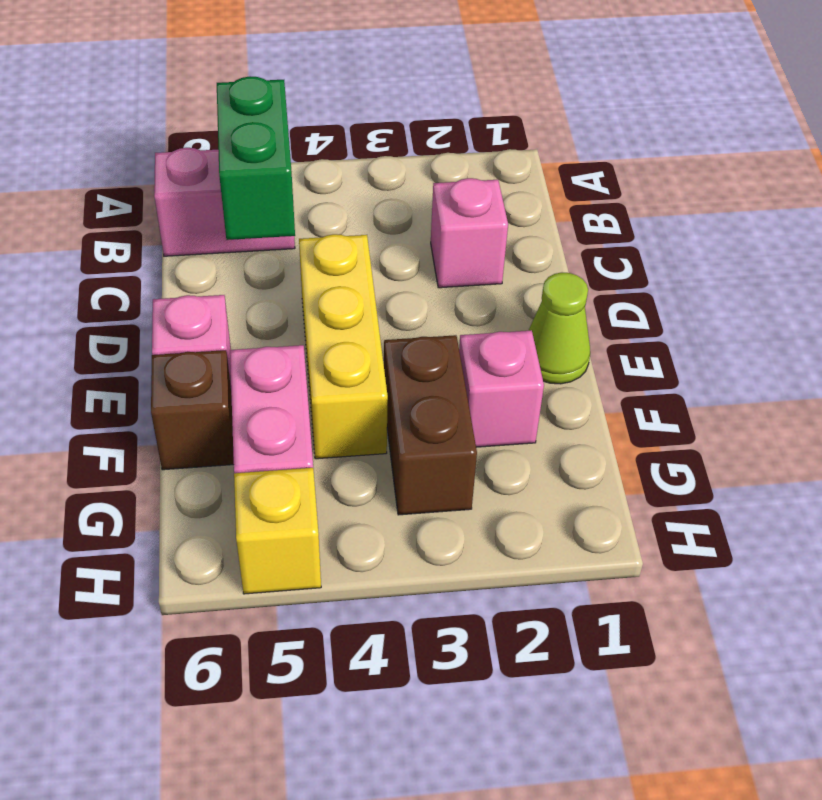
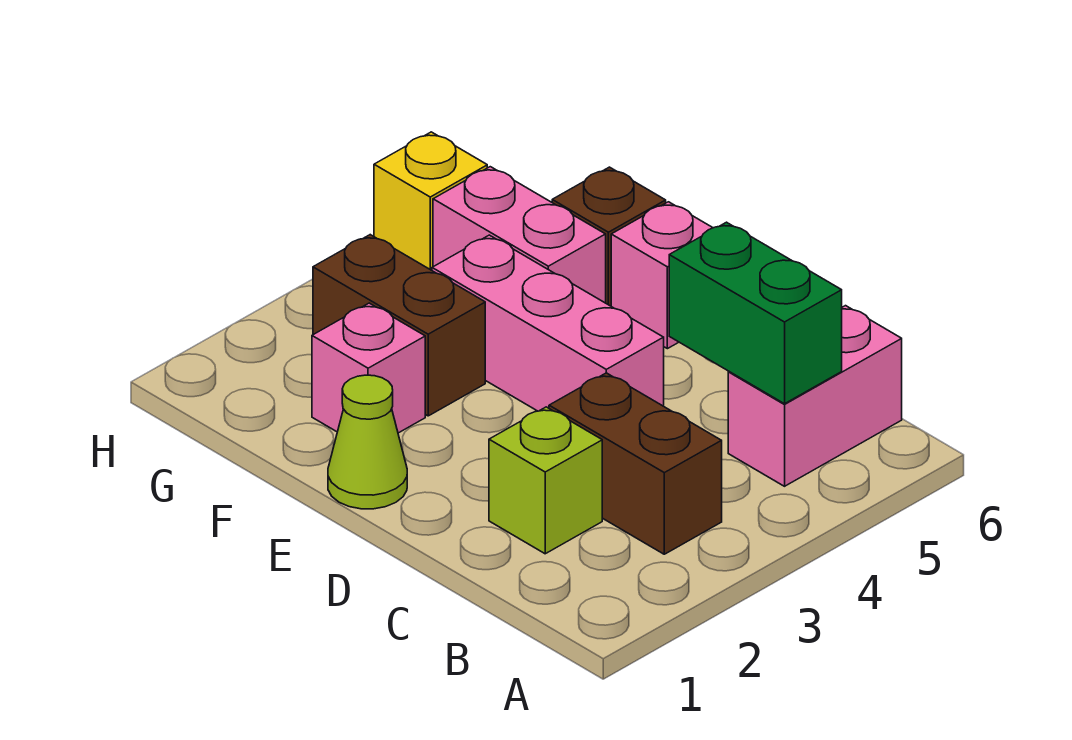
none -> brown 1x2 brick [549,373,722,554]
pink 1x1 brick [431,178,508,288] -> lime 1x1 brick [489,407,602,554]
yellow 1x3 brick [299,234,388,459] -> pink 1x3 brick [432,235,664,411]

